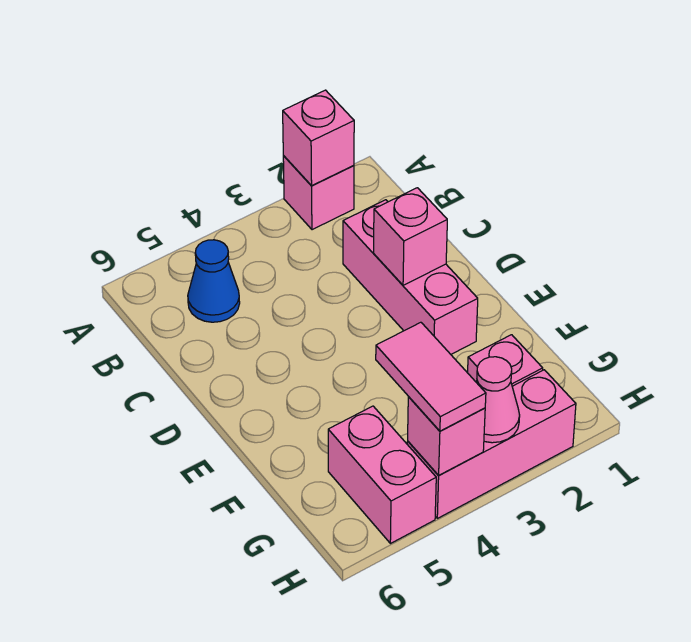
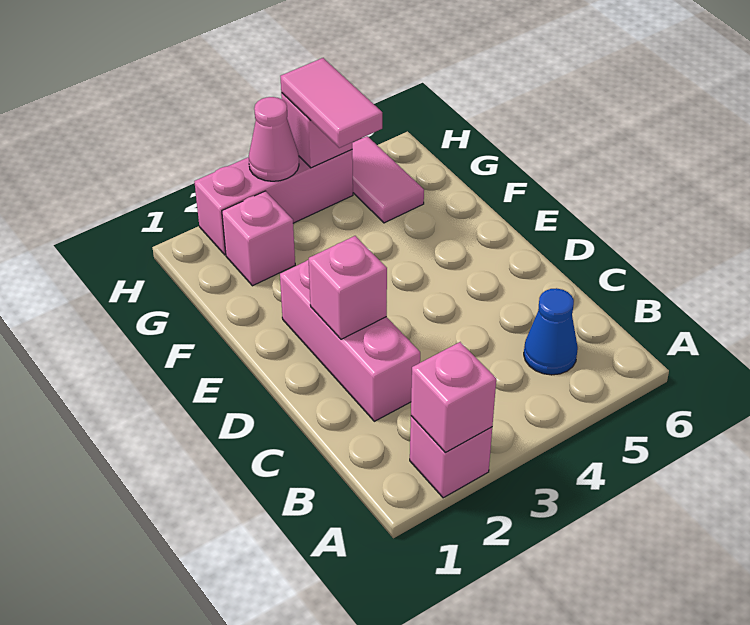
pink 1x2 brick [328,406,436,543] -> pink 1x2 tile [352,136,424,223]

